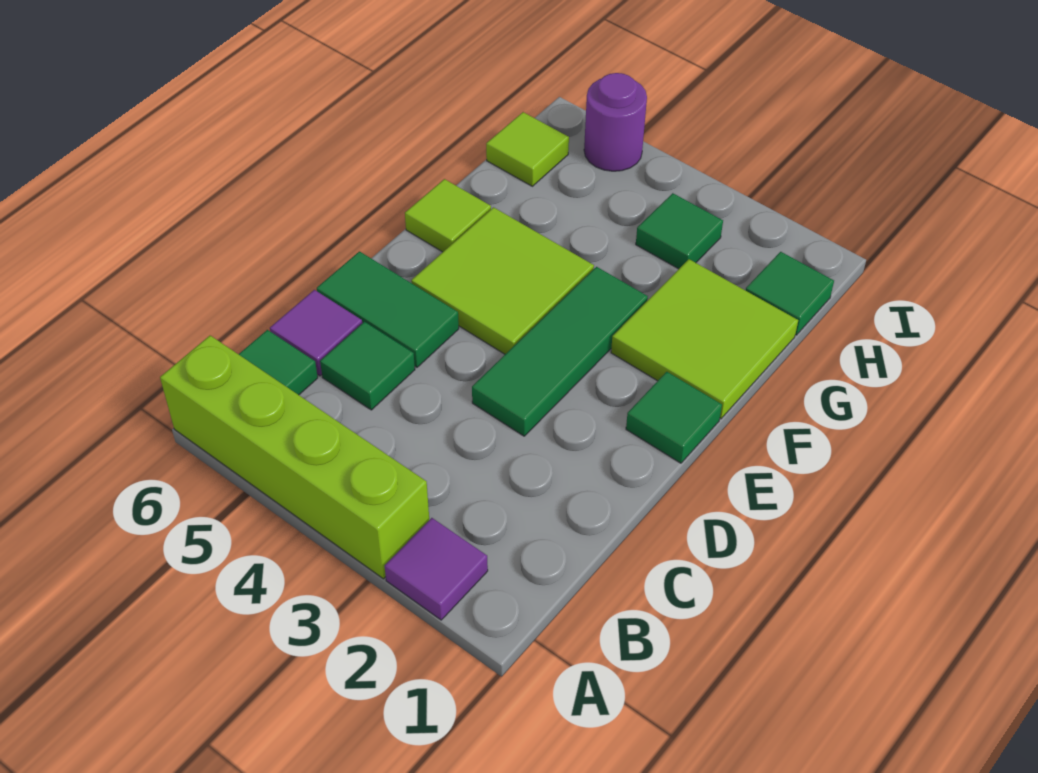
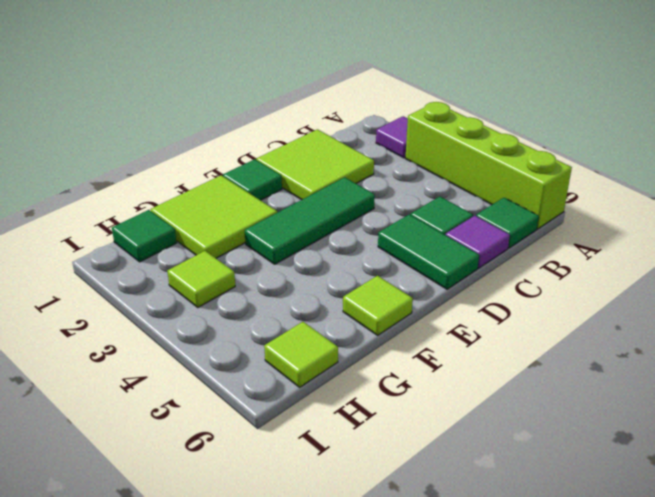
lime 2x2 tile [411,207,594,354] -> lime 2x2 tile moved to [256,129,374,200]
green 1x1 tile [636,193,723,269] -> lime 1x1 tile [167,251,235,307]
purple 1x1 round brick [584,73,647,171] -> none

